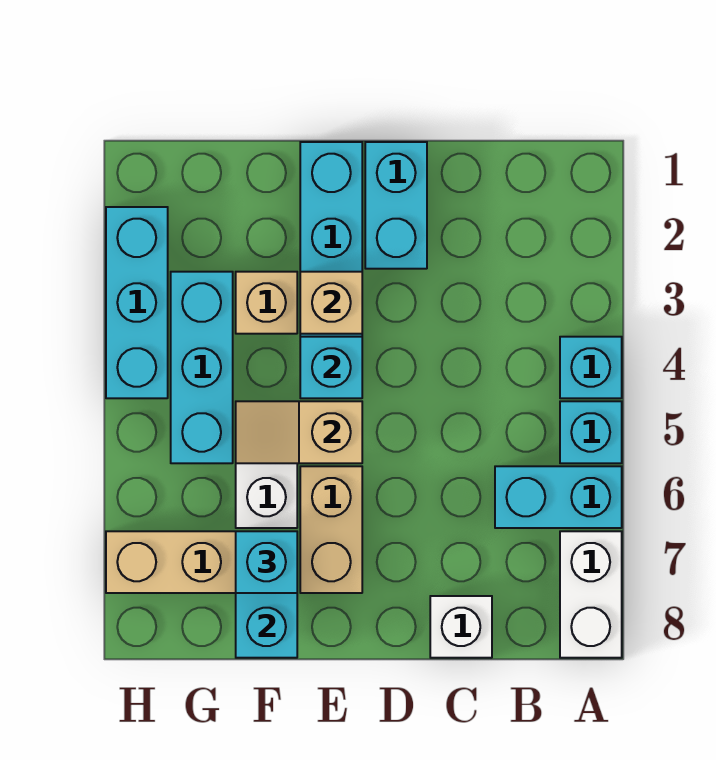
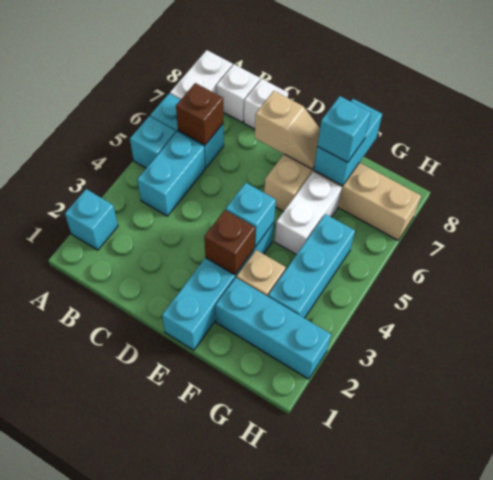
cyan 1x1 brick [560,337,622,398] -> cyan 1x1 brick moved to [65,189,118,250]
none -> brown 1x1 brick [176,83,223,145]
none -> white 1x1 brick [216,64,260,122]
cyan 1x2 brick [365,142,427,269] -> cyan 1x2 brick moved to [137,132,205,216]
tan 1x1 brick [300,272,362,334] -> brown 1x1 brick [204,210,255,275]
tan 1x2 slope [236,401,362,463] -> tan 1x2 slope moved to [255,91,320,169]
cyan 1x3 brick [106,207,168,398] -> cyan 1x3 brick turned to [216,278,331,379]

